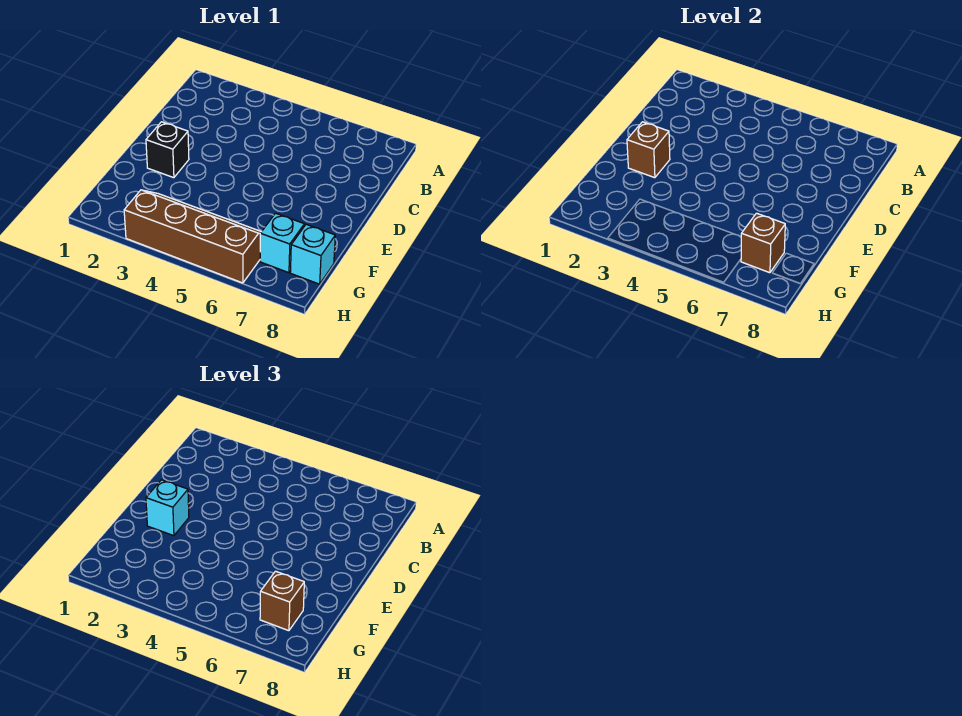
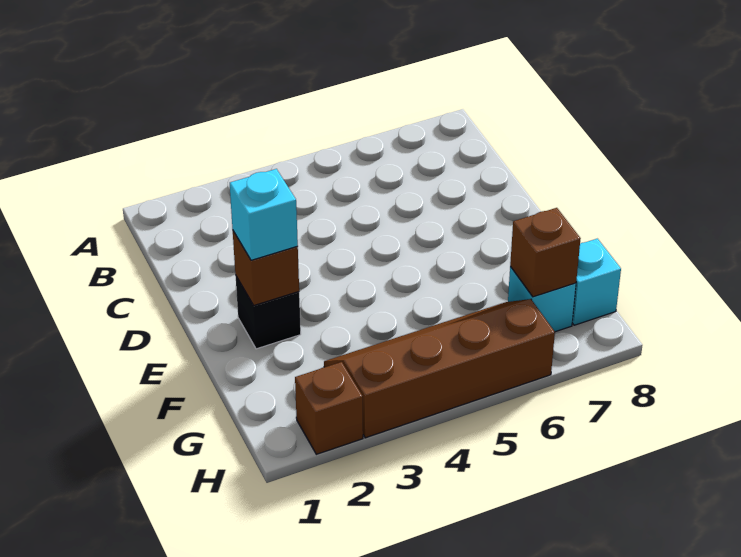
brown 1x1 brick [260,571,304,631] -> brown 1x1 brick moved to [295,362,363,454]

